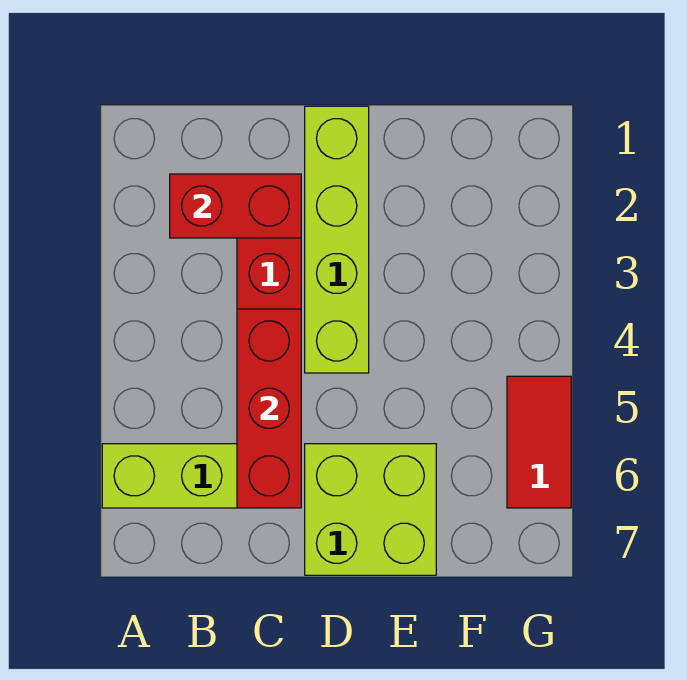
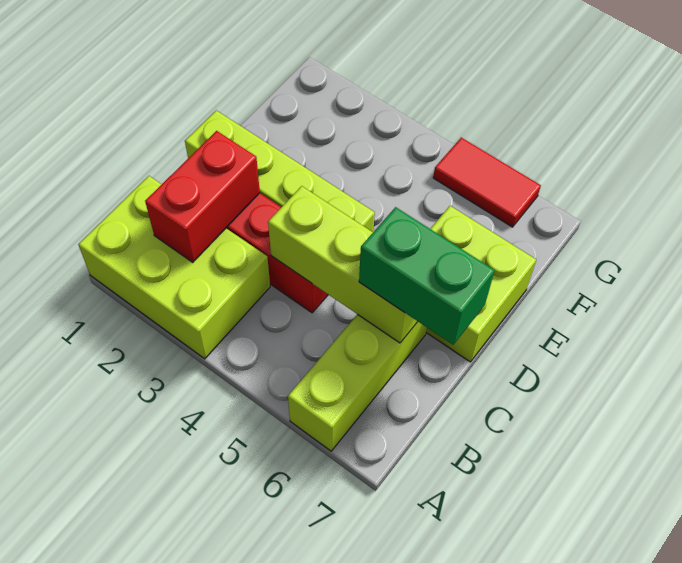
none -> lime 2x3 brick [78,176,270,359]
red 1x3 brick [237,309,301,508] -> lime 1x3 brick [268,186,418,343]
none -> green 1x2 brick [359,207,494,345]

